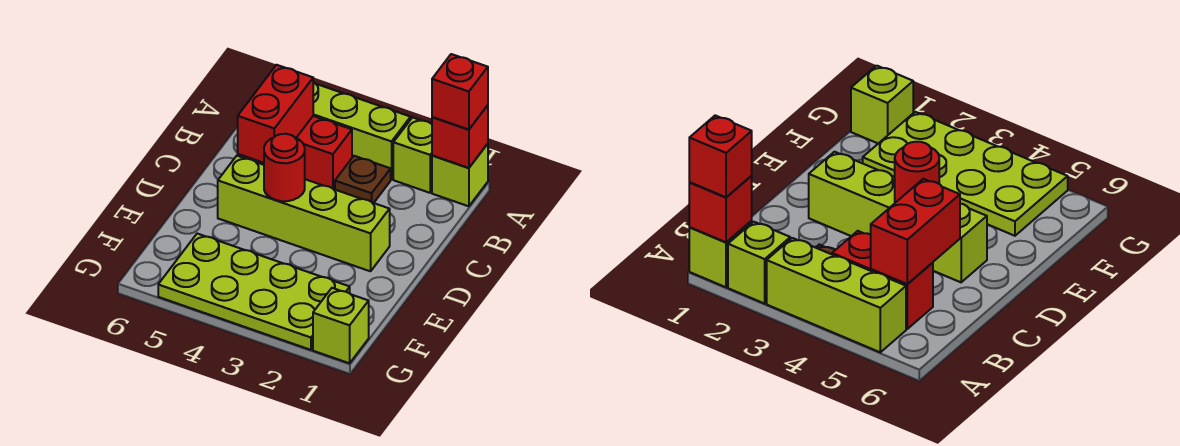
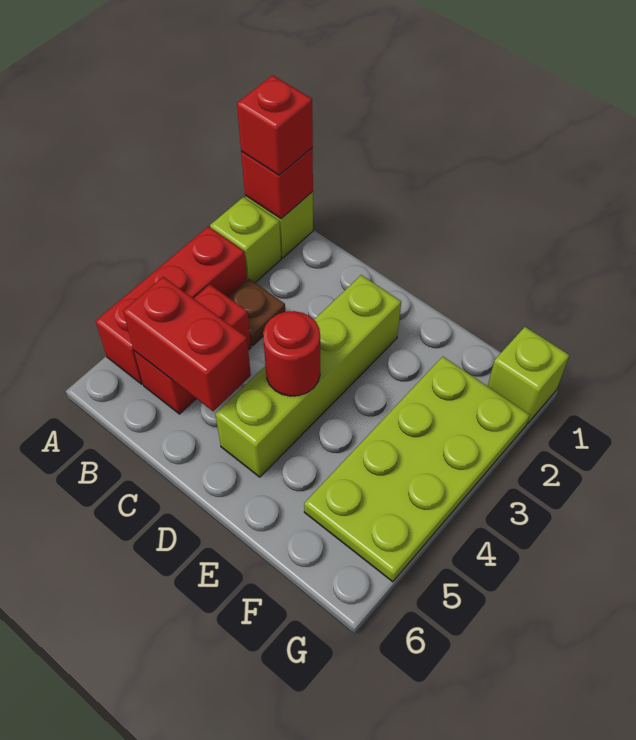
lime 1x3 brick [313,82,411,179] -> red 1x3 brick [96,227,247,384]

